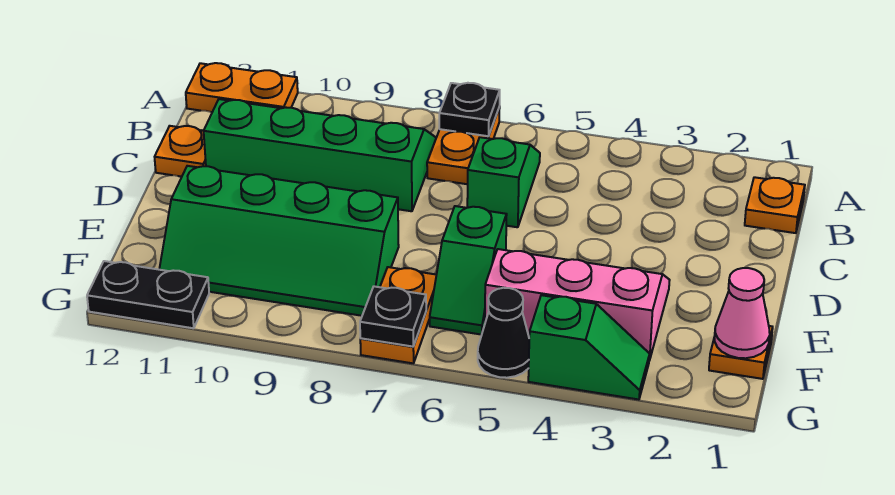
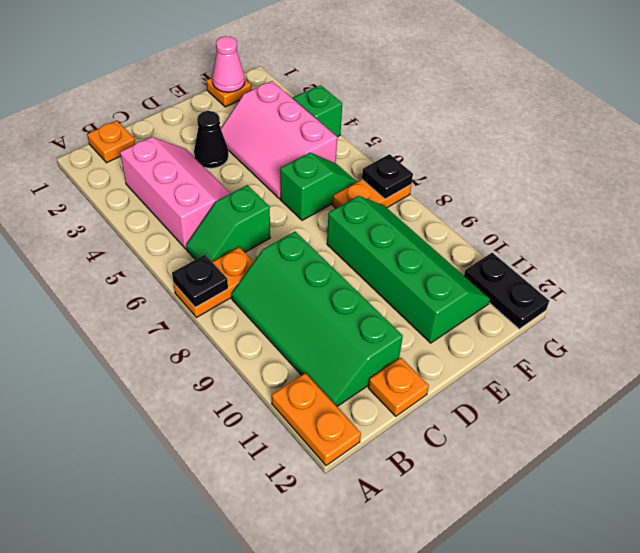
none -> pink 2x3 slope [120,137,231,249]
black 1x1 cone [478,288,529,378] -> black 1x1 cone moved to [194,111,229,168]

